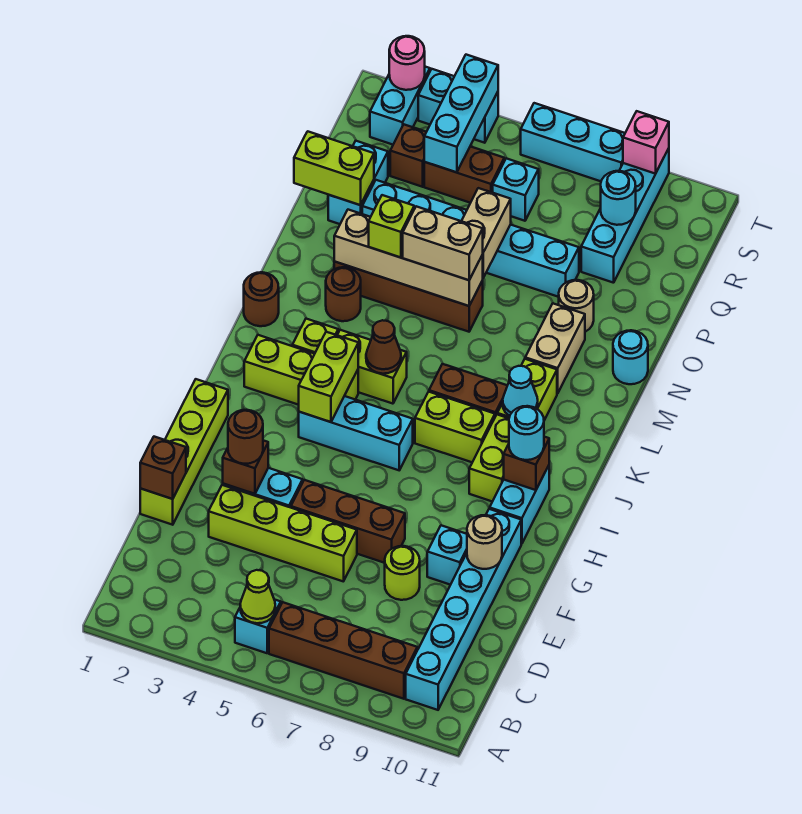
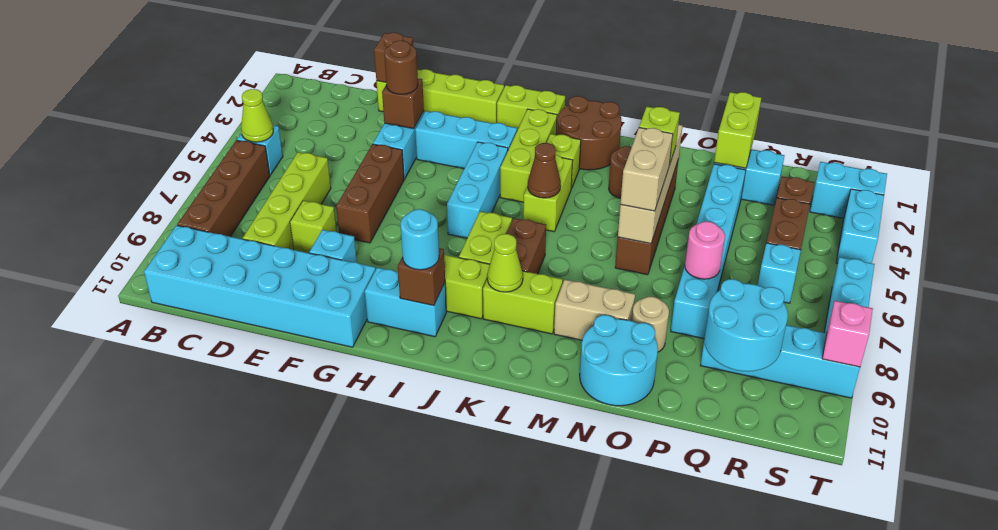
cyan 1x6 brick [406,509,521,710] -> cyan 2x6 brick [144,225,376,347]
lime 1x4 brick [209,485,357,581] -> lime 1x4 brick moved to [243,152,331,250]
lime 1x1 round brick [385,546,420,600] -> lime 1x1 brick [290,201,337,253]
tan 1x1 round brick [467,515,502,569] -> none
lime 1x2 brick [299,332,358,422] -> lime 1x2 brick moved to [497,85,565,135]
cyan 1x1 cone [503,366,538,416] -> lime 1x1 cone [487,234,523,292]
brown 1x1 round brick [244,272,279,326] -> brown 2x2 round brick [557,96,621,170]
cyan 1x1 round brick [613,330,648,384] -> cyan 2x2 round brick [580,315,658,406]
tan 1x2 brick [462,188,511,278] -> none
cyan 1x3 brick [424,55,498,172] -> cyan 1x3 brick moved to [415,111,517,169]
cyan 1x1 round brick [601,171,636,225] -> cyan 2x2 round brick [704,279,788,372]
pink 1x1 round brick [389,36,425,90] -> pink 1x1 round brick moved to [685,222,725,279]

